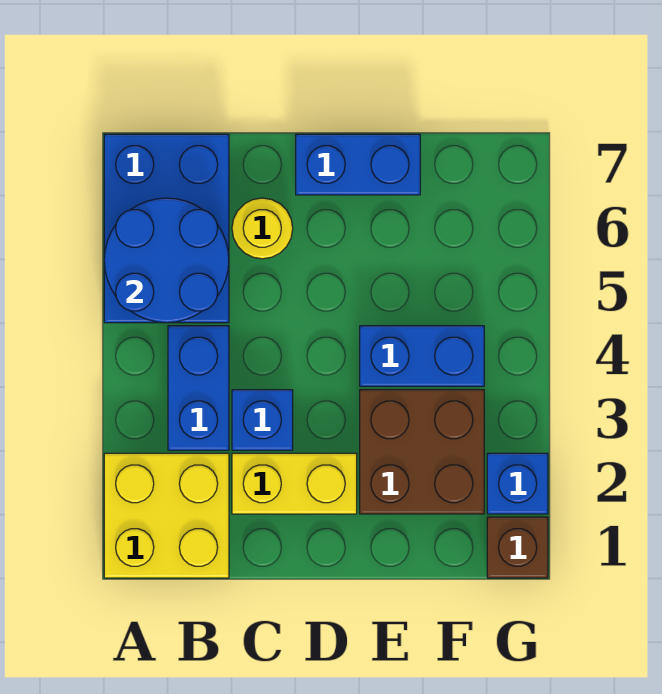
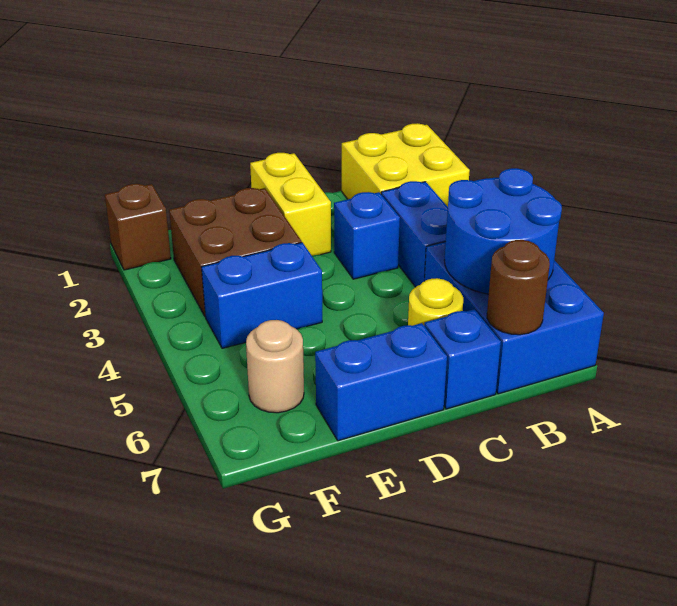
none -> brown 1x1 round brick [487,240,550,335]
yellow 1x2 brick [232,453,357,514] -> yellow 1x2 brick turned to [250,153,331,256]
none -> tan 1x1 round brick [246,320,304,413]
blue 1x1 brick [487,453,548,514] -> blue 1x1 brick moved to [424,309,501,409]

